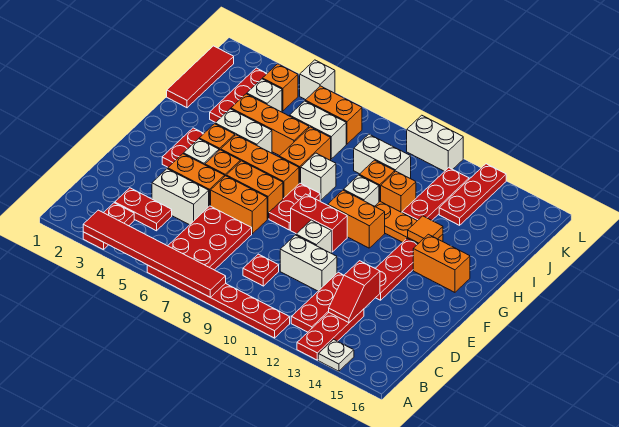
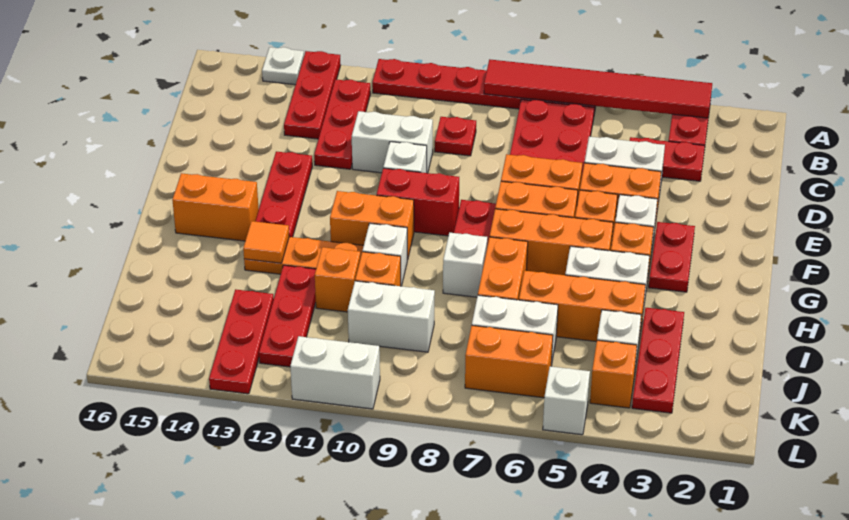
red 1x2 slope [329,261,380,323] -> none
red 1x3 tile [167,46,234,108] -> none

